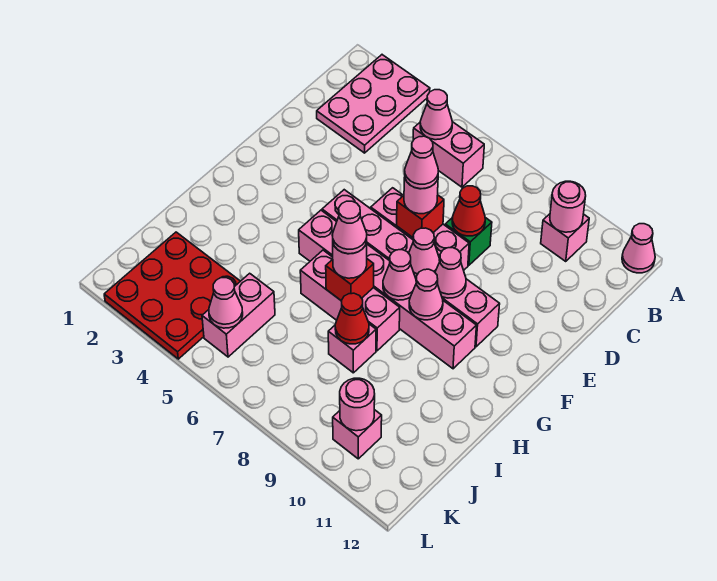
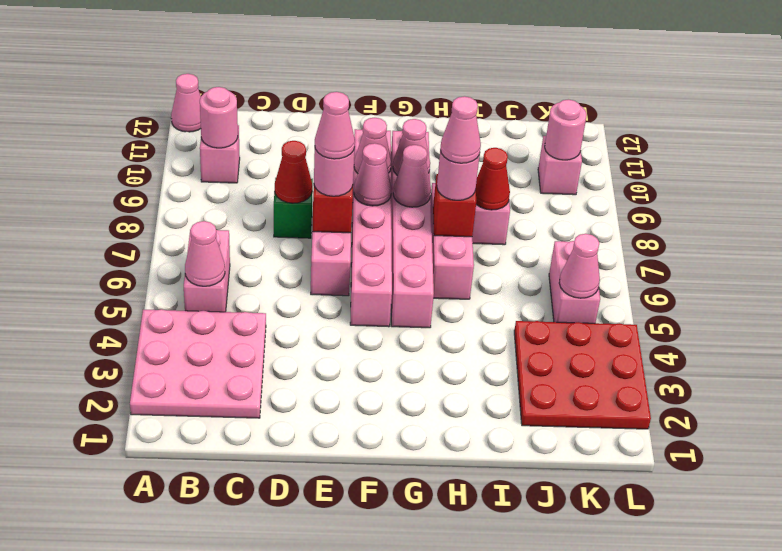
pink 2x3 plate [317,55,430,153] -> pink 3x3 plate [130,309,266,418]
pink 1x2 brick [202,273,275,357] -> pink 1x2 brick turned to [549,241,600,323]

